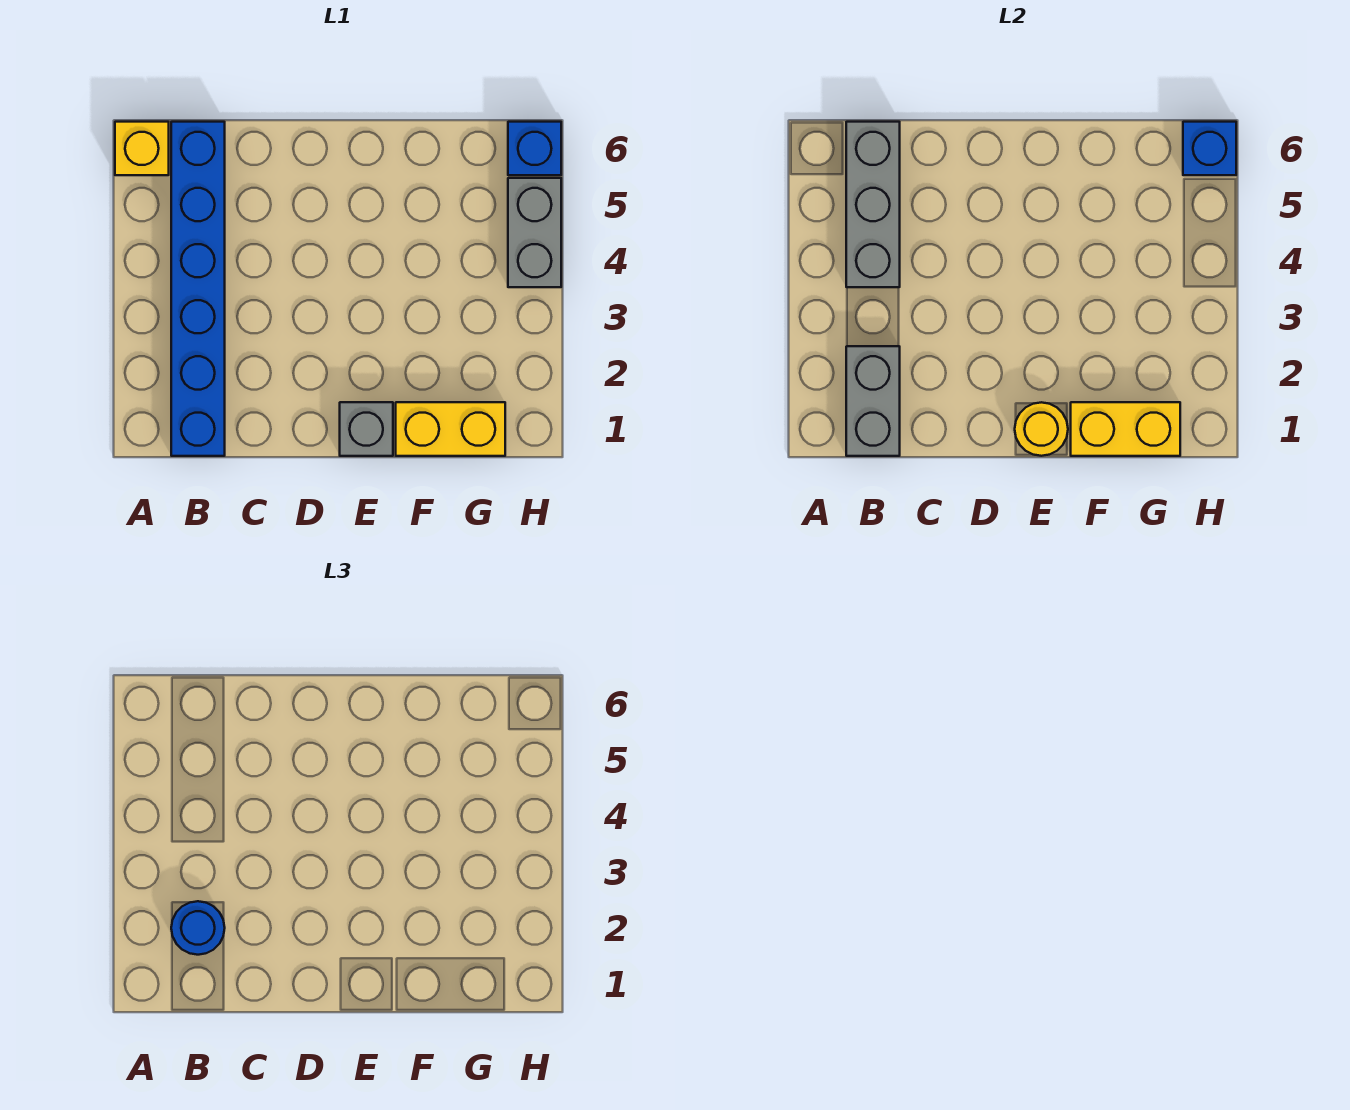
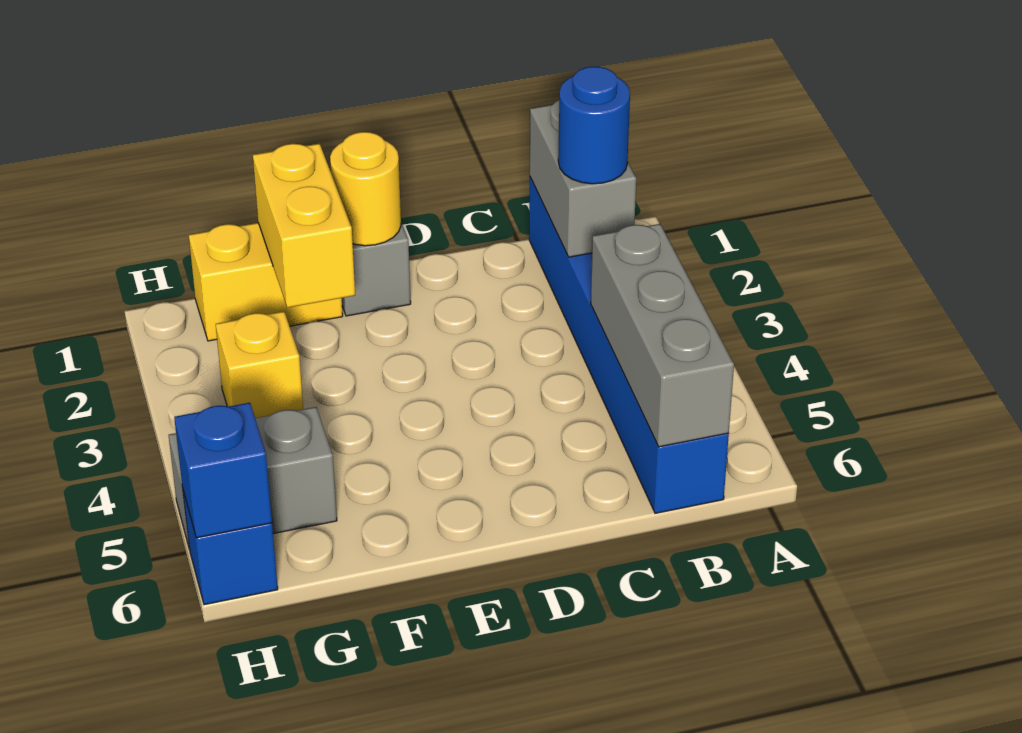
yellow 1x1 brick [115,122,169,175] -> yellow 1x1 brick moved to [216,311,303,418]
yellow 1x2 brick [1071,402,1180,456] -> yellow 1x2 brick turned to [253,144,355,308]
grey 1x2 brick [508,178,561,287] -> grey 1x2 brick turned to [169,407,337,550]

